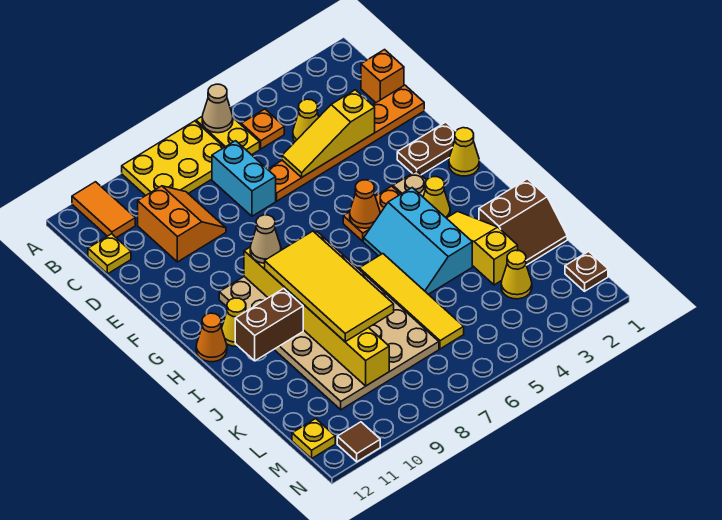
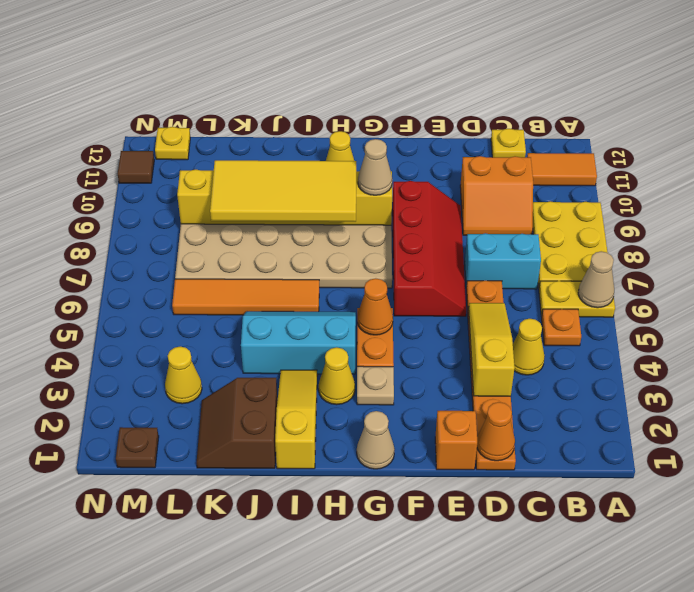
orange 1x1 brick [361,50,404,102] -> orange 1x1 brick moved to [435,411,477,470]
none -> red 2x4 slope [392,181,466,316]
brown 1x2 plate [397,122,456,175] -> none
yellow 1x1 cone [449,128,479,176] -> tan 1x1 cone [357,411,395,469]
orange 1x1 cone [196,313,227,362] -> orange 1x1 cone moved to [477,402,515,461]
yellow 1x3 slope [447,212,518,285] -> yellow 1x3 slope turned to [275,370,317,469]
yellow 1x4 tile [359,254,464,349] -> orange 1x4 tile [172,279,319,315]
brown 1x2 brick [235,289,303,361] -> none

